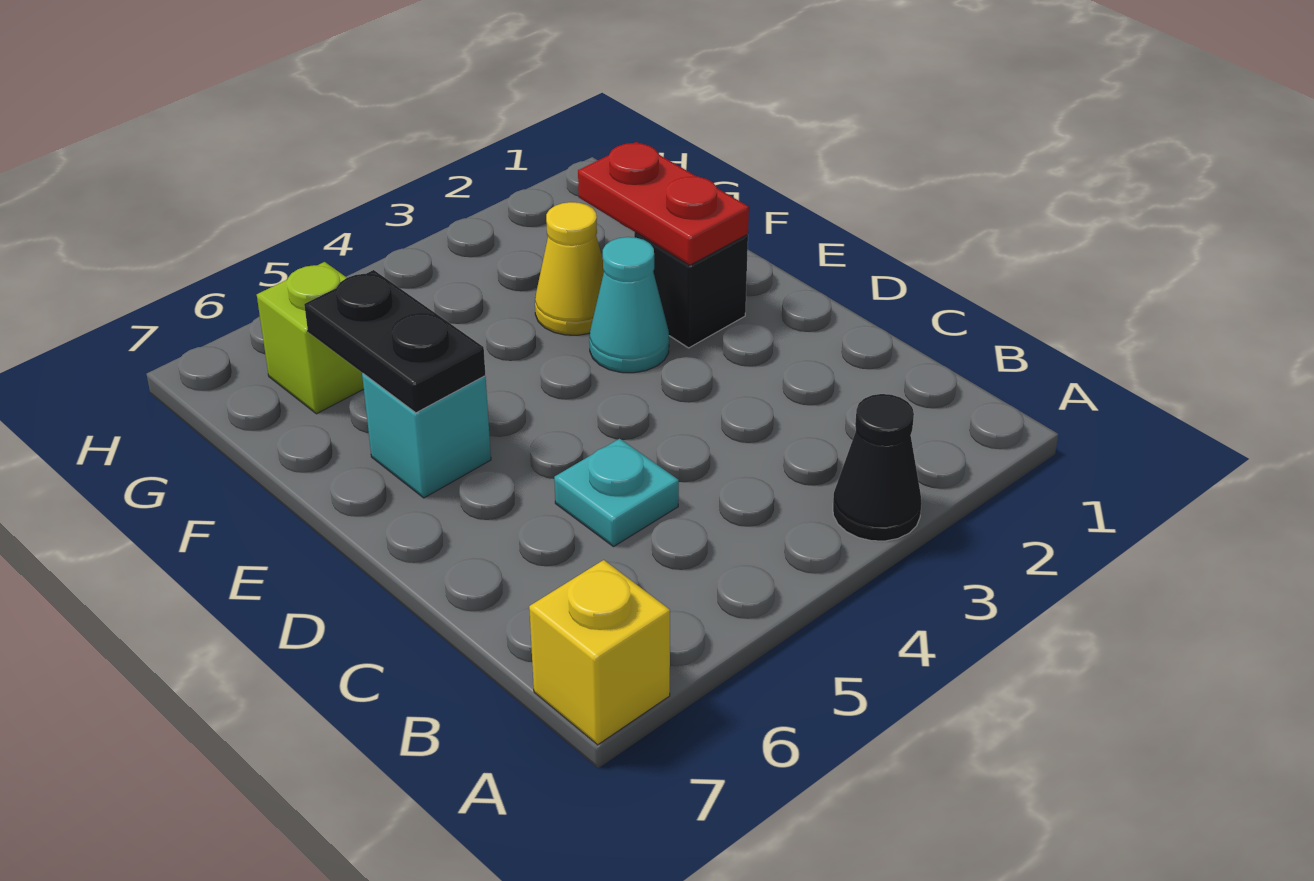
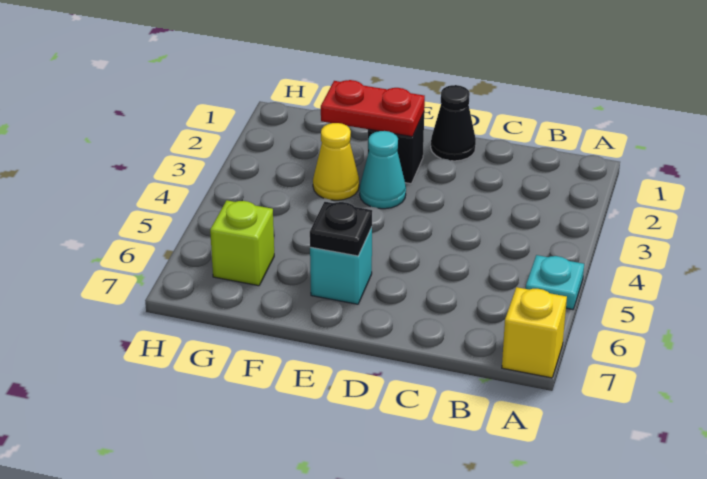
black 1x1 cone [833,394,922,541] -> black 1x1 cone moved to [431,85,476,161]
cyan 1x1 plate [554,439,679,547] -> cyan 1x1 plate moved to [526,255,584,309]
black 1x2 plate [304,270,485,413] -> black 1x1 plate [310,202,372,256]

